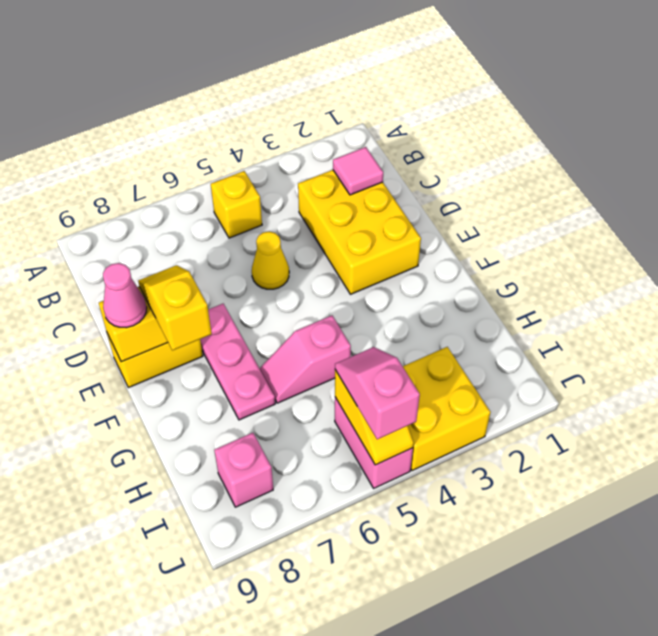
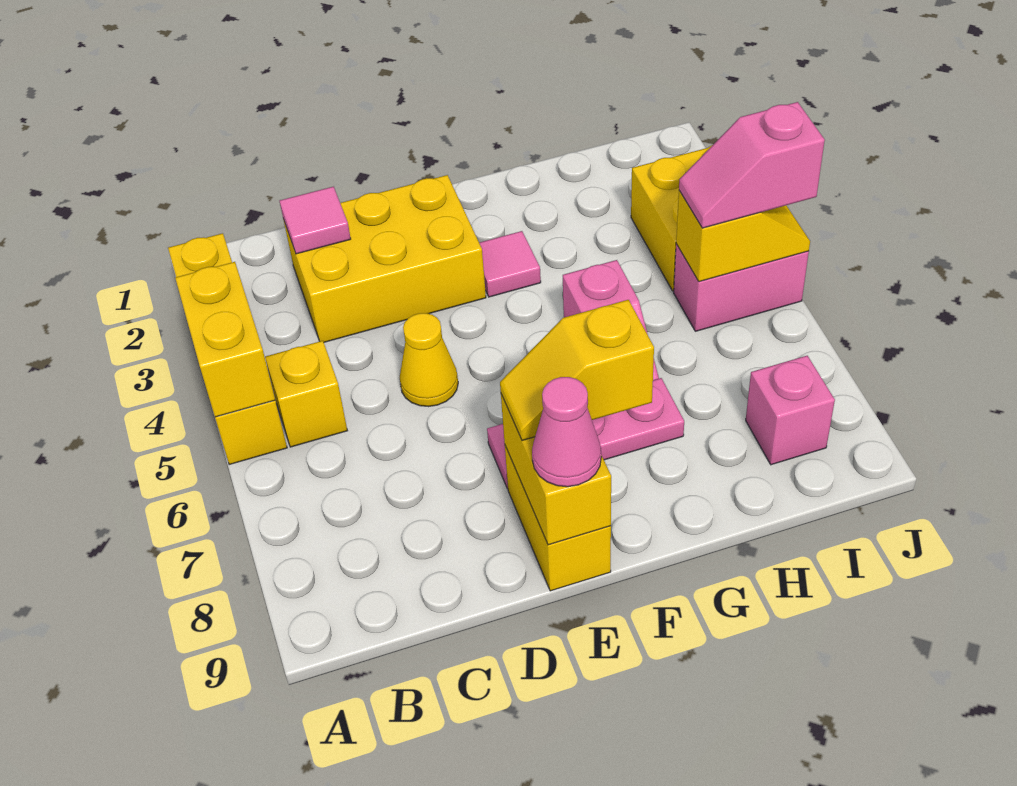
none -> yellow 1x4 brick [168,233,287,465]
none -> yellow 1x2 brick [175,262,275,417]
none -> pink 1x1 tile [479,231,541,297]

